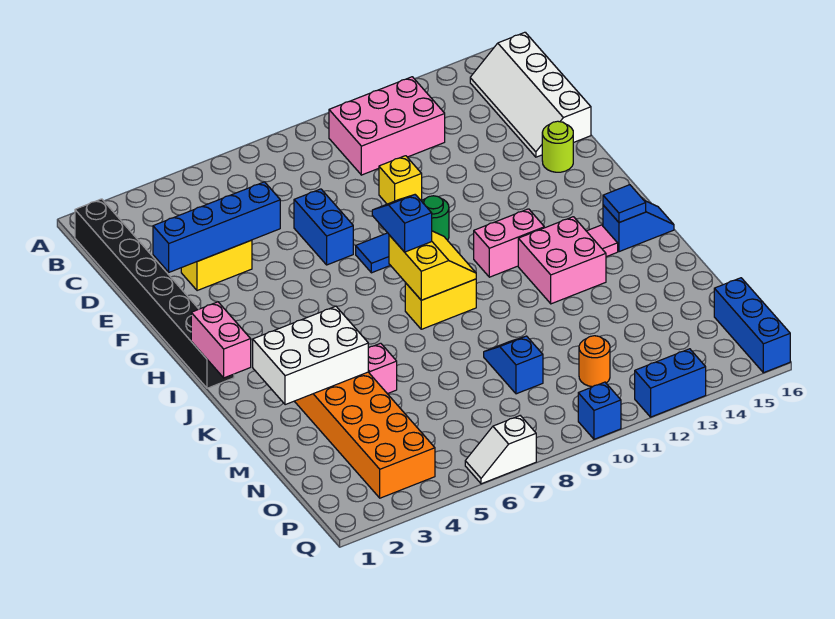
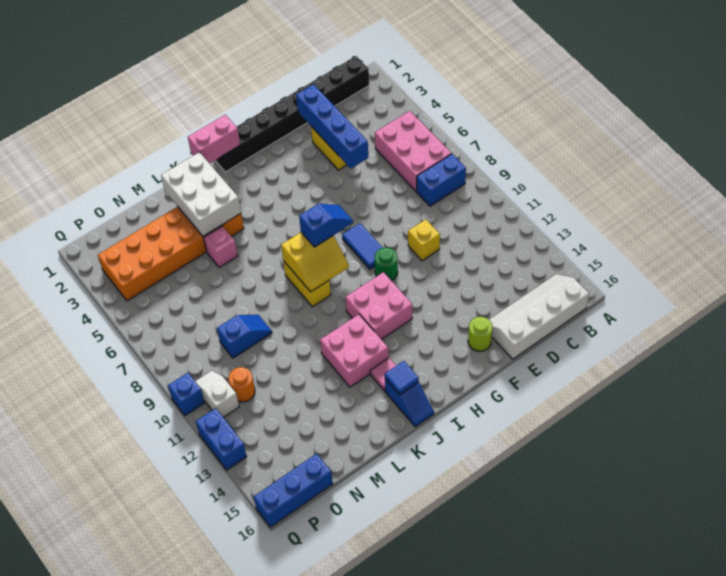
pink 2x3 brick [329,77,445,175] -> pink 2x3 brick moved to [375,111,452,191]
blue 1x2 brick [294,189,353,265] -> blue 1x2 brick moved to [417,154,466,206]
pink 1x2 brick [474,209,544,277] -> pink 2x2 brick [345,272,412,339]
white 1x2 slope [465,416,536,484] -> white 1x2 slope moved to [195,371,239,417]

